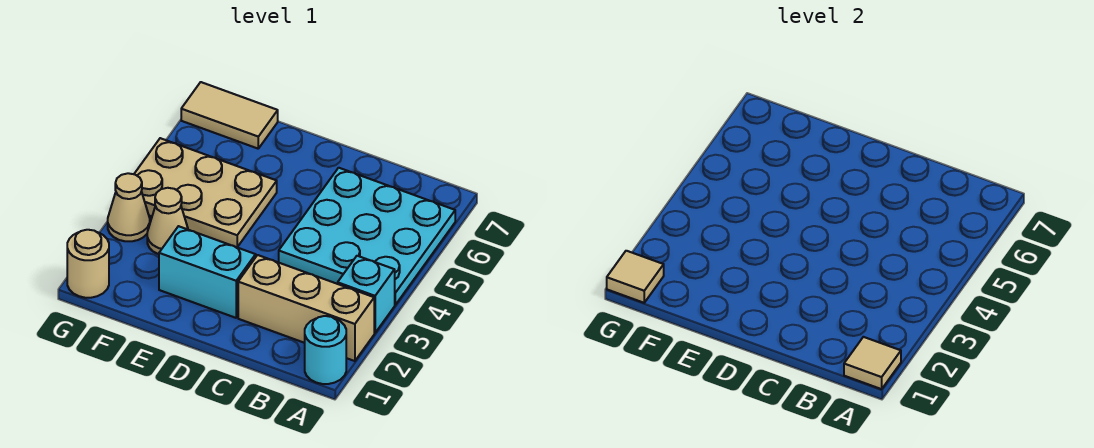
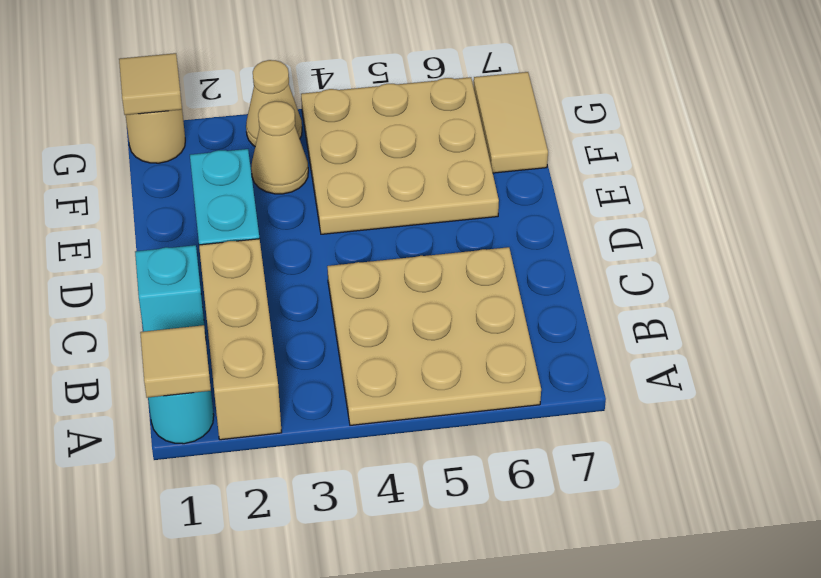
cyan 1x1 brick [338,256,395,333] -> cyan 1x1 brick moved to [135,245,206,338]
cyan 3x3 plate [279,168,455,305] -> tan 3x3 plate [327,247,541,425]
tan 2x3 plate [134,138,277,247] -> tan 3x3 plate [301,77,499,234]

